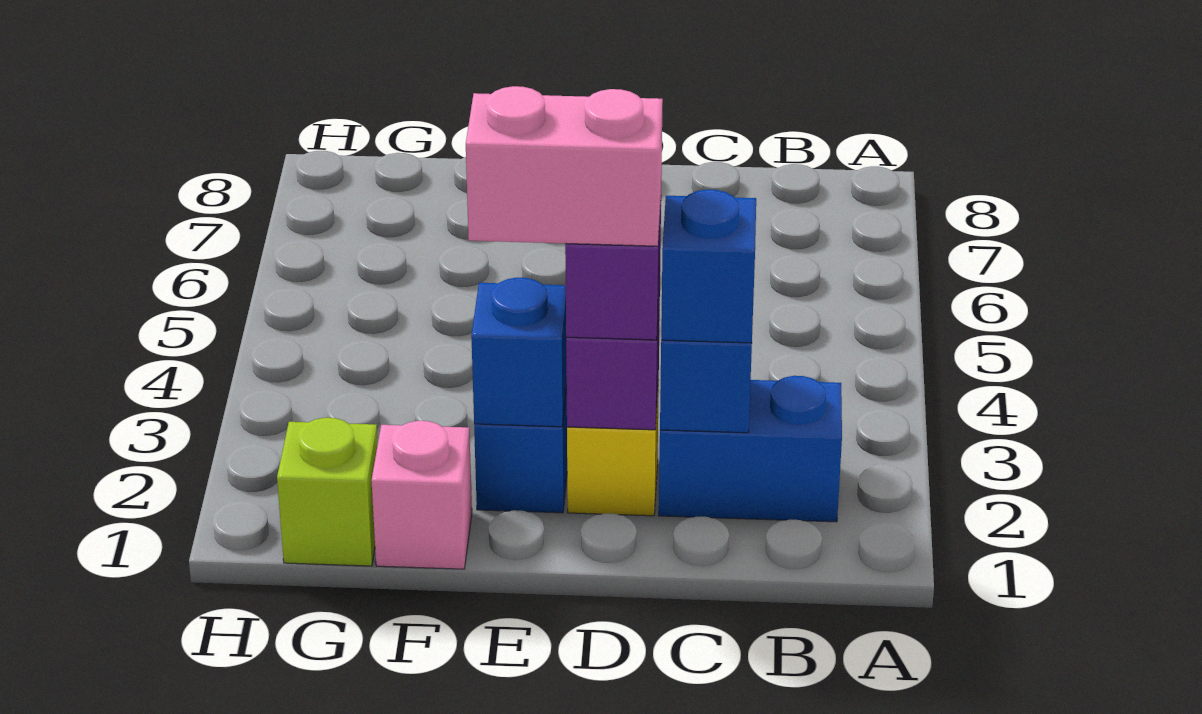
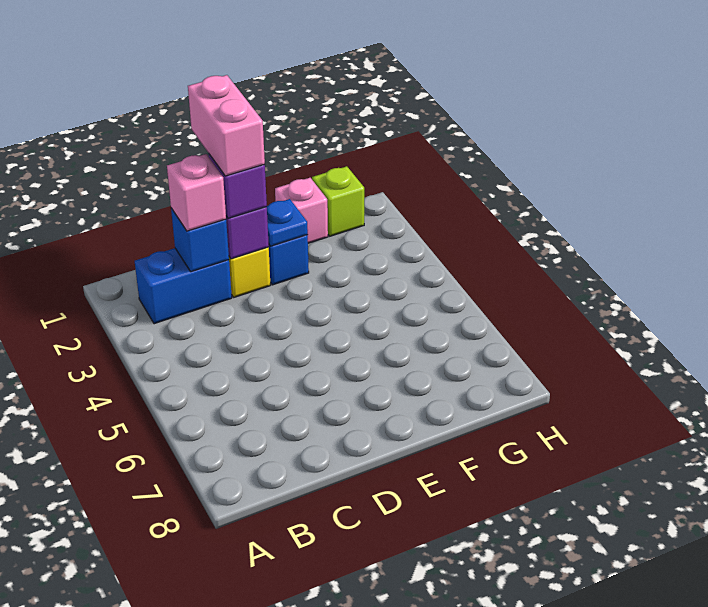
blue 1x1 brick [661,190,756,343] -> pink 1x1 brick [167,154,226,231]
pink 1x2 brick [466,86,663,246] -> pink 1x2 brick turned to [188,75,265,176]
blue 1x1 brick [471,278,567,427] -> blue 1x1 plate [267,199,308,246]

